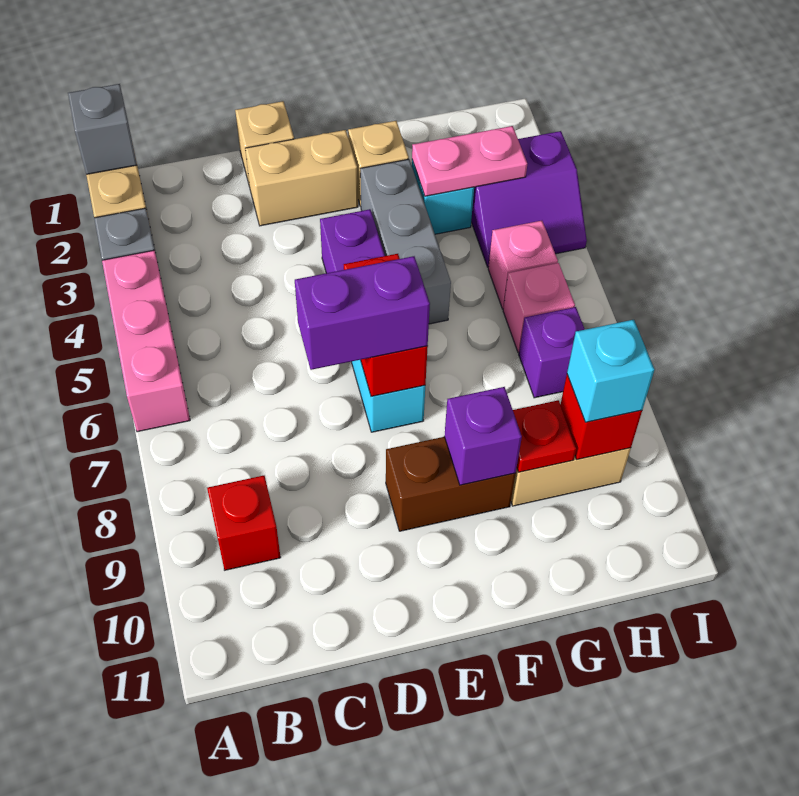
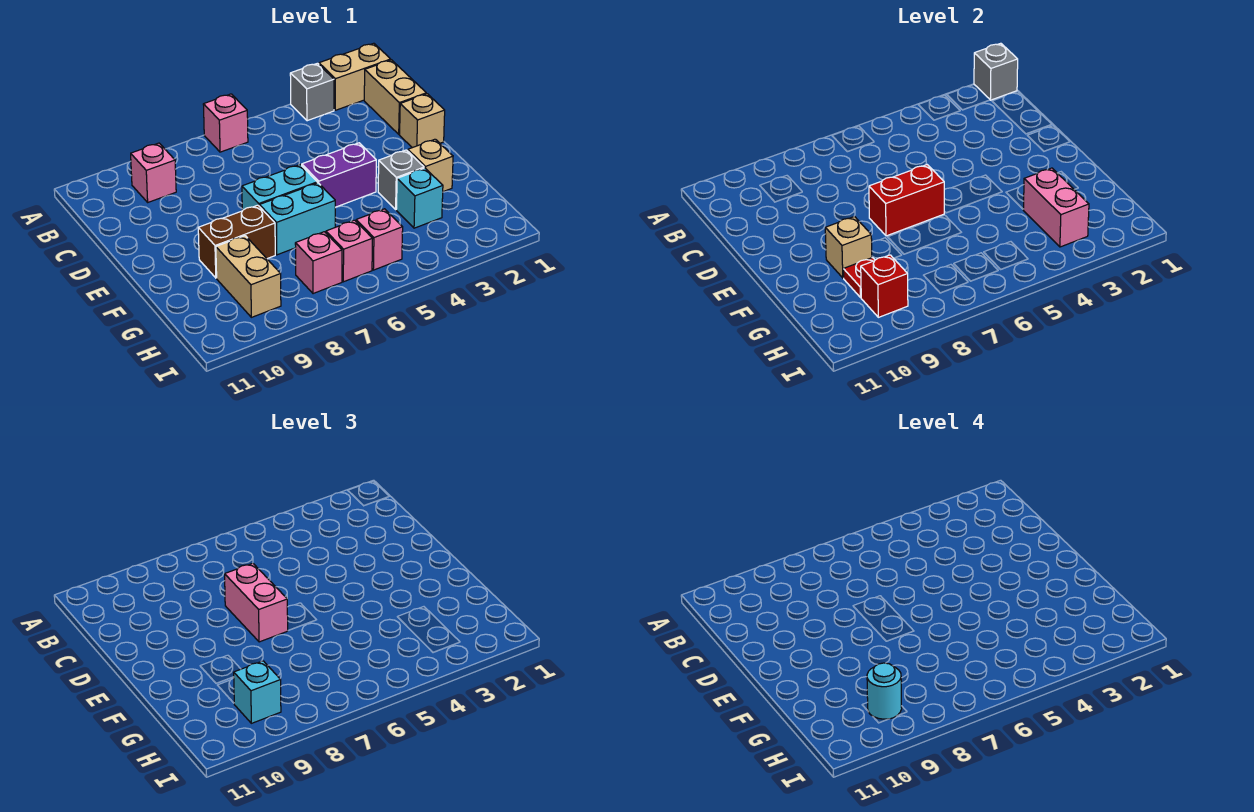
pink 1x3 brick [102,250,190,432] -> pink 1x1 brick [203,94,248,152]
red 1x1 brick [207,476,281,570] -> pink 1x1 brick [131,143,176,202]
tan 1x2 brick [245,130,358,226] -> tan 1x2 brick moved to [364,60,426,134]
purple 1x2 brick [295,256,430,370] -> pink 1x2 brick [225,563,288,642]
brown 1x2 brick [386,437,516,531] -> brown 1x2 brick turned to [198,205,275,278]
grey 1x3 brick [360,159,451,324] -> grey 1x1 brick [378,150,424,209]
none -> cyan 1x2 brick [260,183,335,255]
purple 1x1 brick [444,387,522,485] -> tan 1x1 brick [825,216,872,278]
pink 1x2 plate [412,126,527,196] -> pink 1x2 brick [1023,168,1089,247]
purple 2x2 slope [471,131,587,267] -> none
purple 1x1 brick [519,307,585,398] -> pink 1x1 brick [295,232,342,294]
none -> cyan 1x1 round brick [867,663,902,719]

